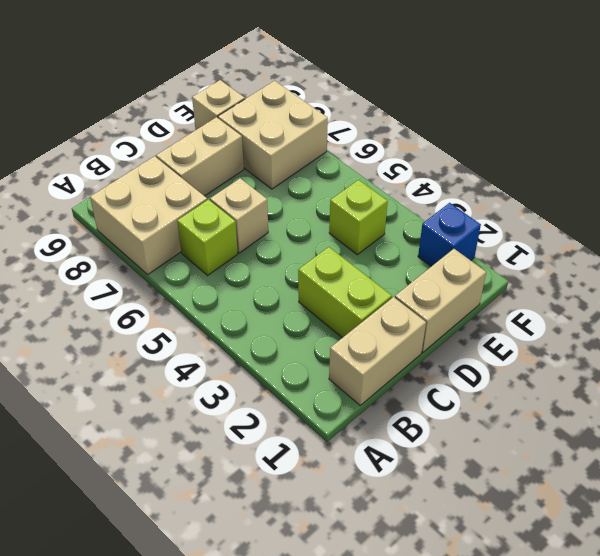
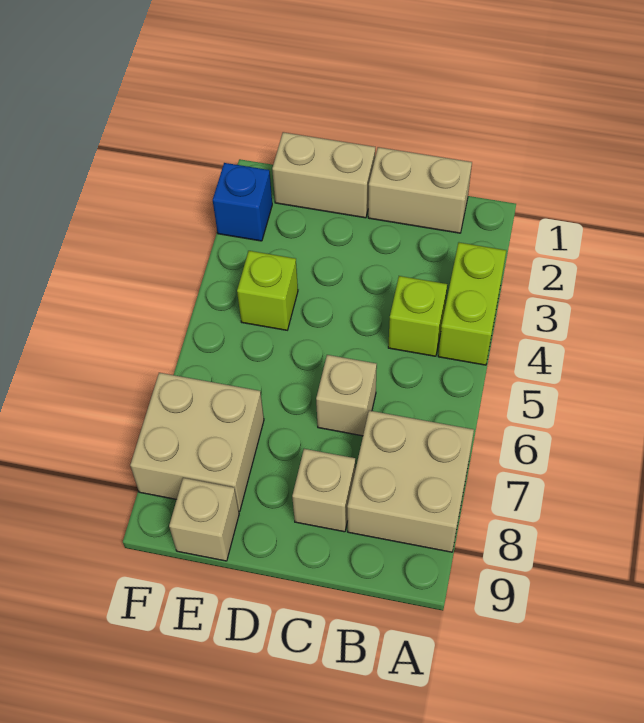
lime 1x1 brick [177,199,238,275] -> lime 1x1 brick moved to [388,276,447,356]
lime 1x2 brick [298,247,392,338] -> lime 1x2 brick moved to [438,243,506,365]
tan 1x2 brick [156,117,244,196] -> tan 1x1 brick [292,449,355,532]

